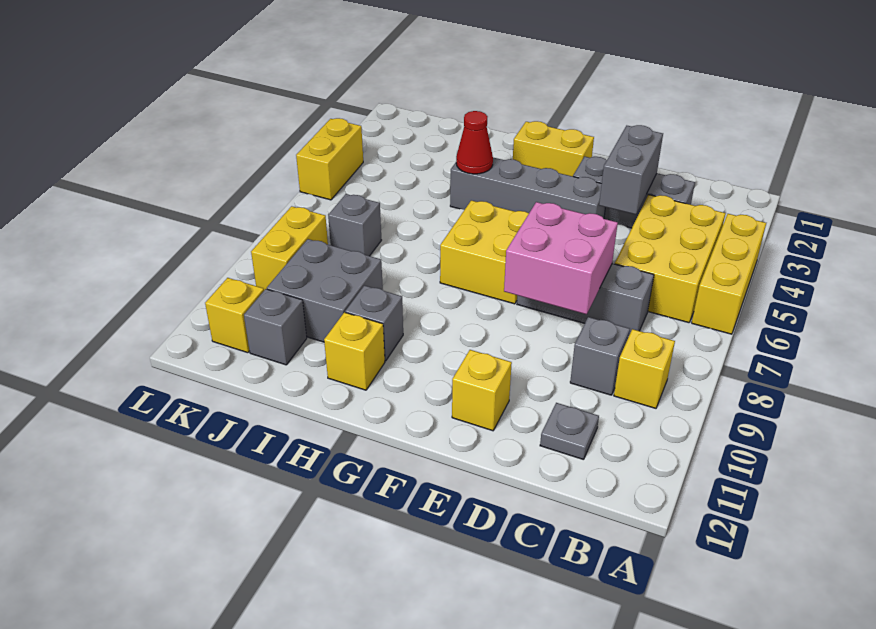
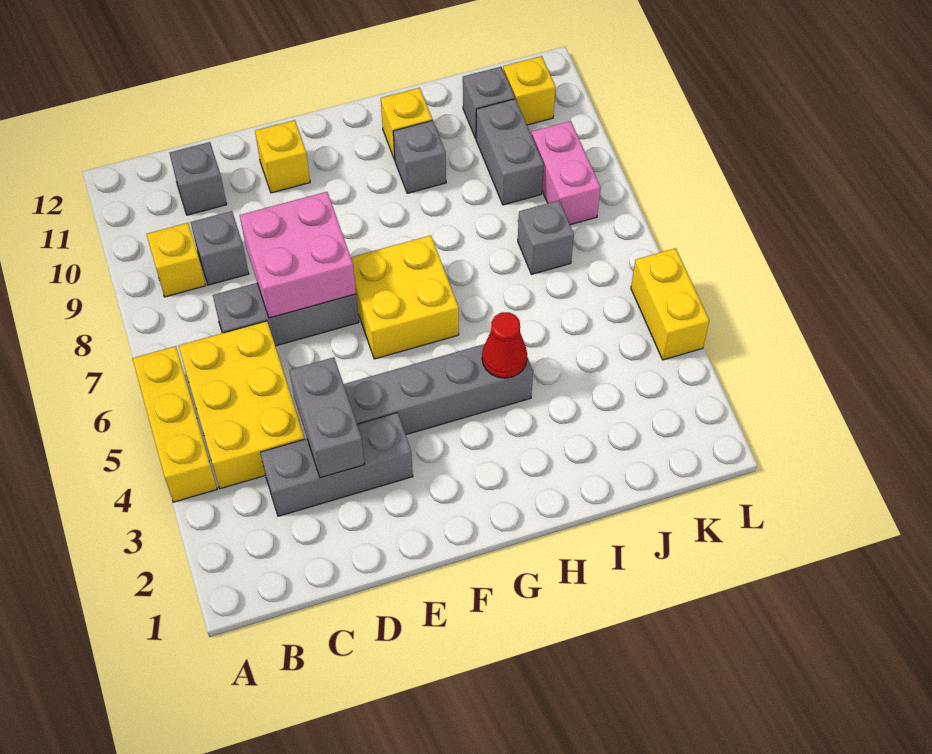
grey 1x1 plate [540,403,599,460] -> grey 1x1 brick [170,142,227,215]
yellow 1x2 brick [513,121,594,176] -> none
grey 2x2 brick [267,239,383,342] -> grey 1x2 brick [476,99,544,205]
yellow 1x2 brick [251,206,328,290] -> pink 1x2 brick [531,121,601,225]

